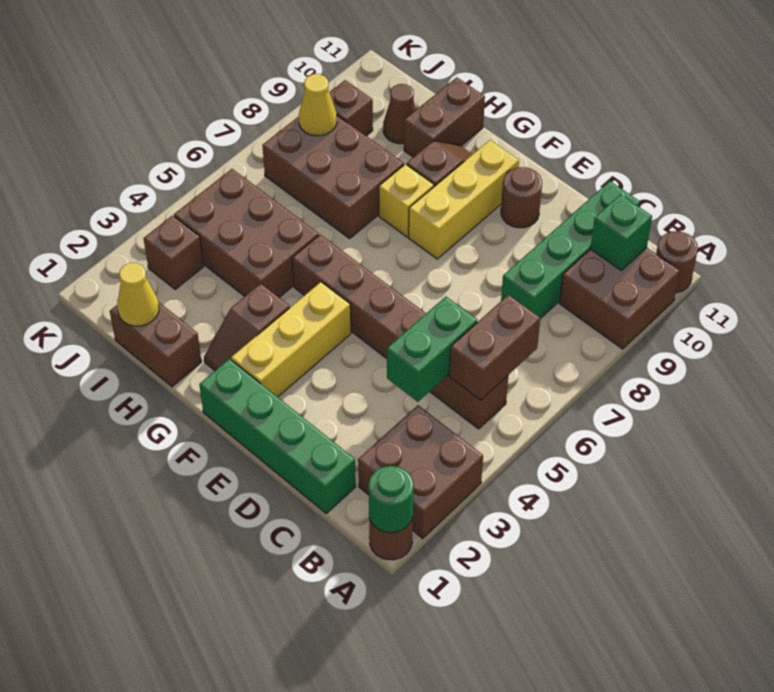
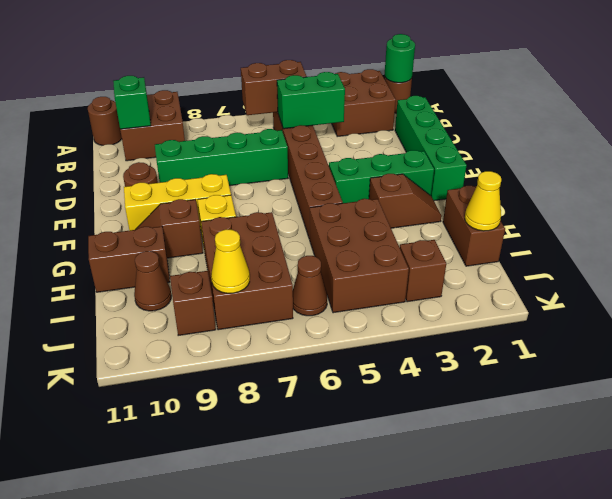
green 1x4 brick [501,181,640,319] -> green 1x4 brick moved to [155,129,288,186]
yellow 1x3 brick [231,282,351,397] -> green 1x3 brick [329,150,434,203]
none -> brown 1x1 cone [293,256,327,316]

